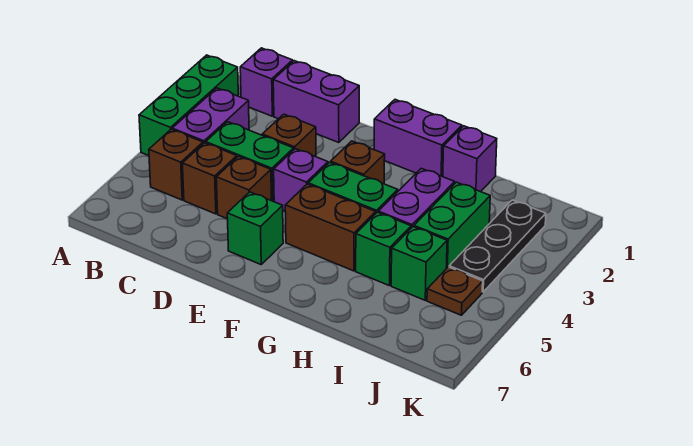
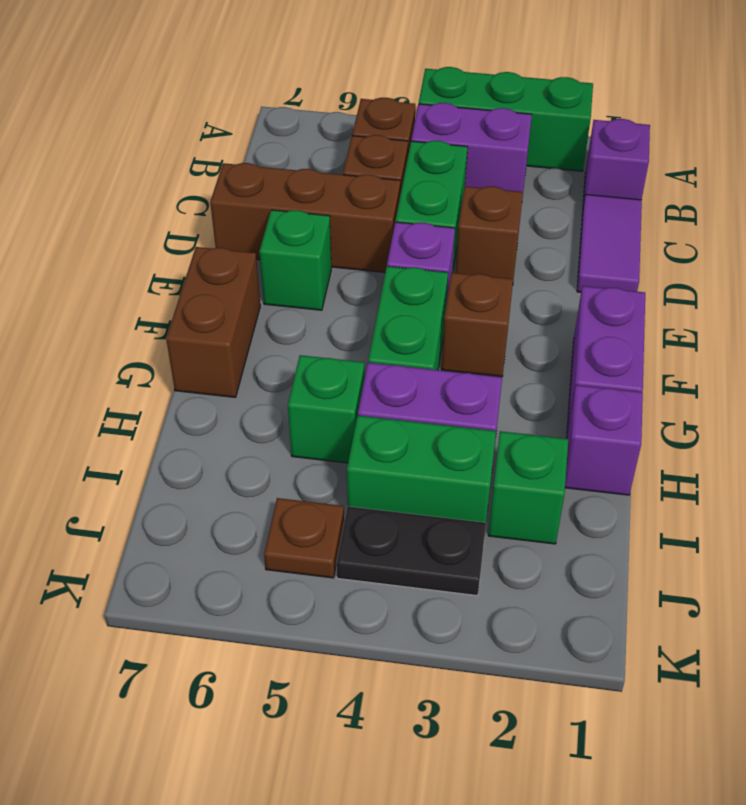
purple 1x2 brick [273,61,359,143] -> purple 1x2 tile [577,195,642,292]
brown 1x1 brick [216,156,272,219] -> brown 1x3 brick [210,163,400,272]
brown 1x2 brick [285,184,376,271] -> brown 1x2 brick moved to [166,247,260,397]
green 1x1 brick [391,227,447,300] -> green 1x1 brick moved to [488,431,568,544]
black 1x3 plate [449,200,546,292] -> black 1x2 plate [336,506,486,596]

